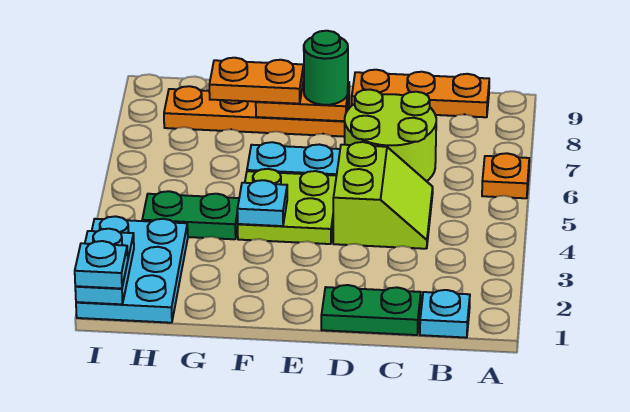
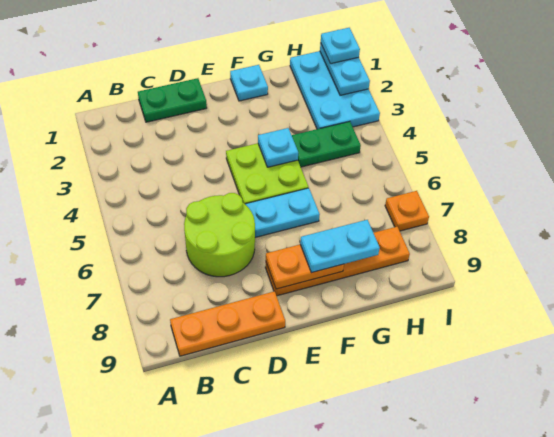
orange 1x1 plate [482,153,529,198] -> orange 1x1 plate moved to [385,191,429,231]
cyan 1x1 plate [420,290,470,338] -> cyan 1x1 plate moved to [230,65,268,101]
lime 2x2 slope [333,142,433,249] -> none
green 1x1 round brick [304,31,348,105] -> none
orange 1x2 plate [209,58,304,104] -> cyan 1x2 plate [300,220,380,273]

